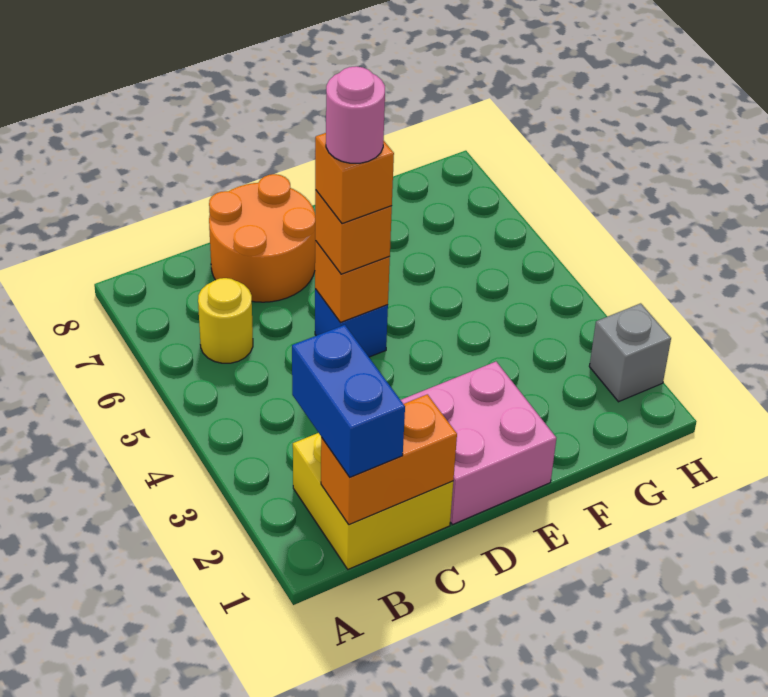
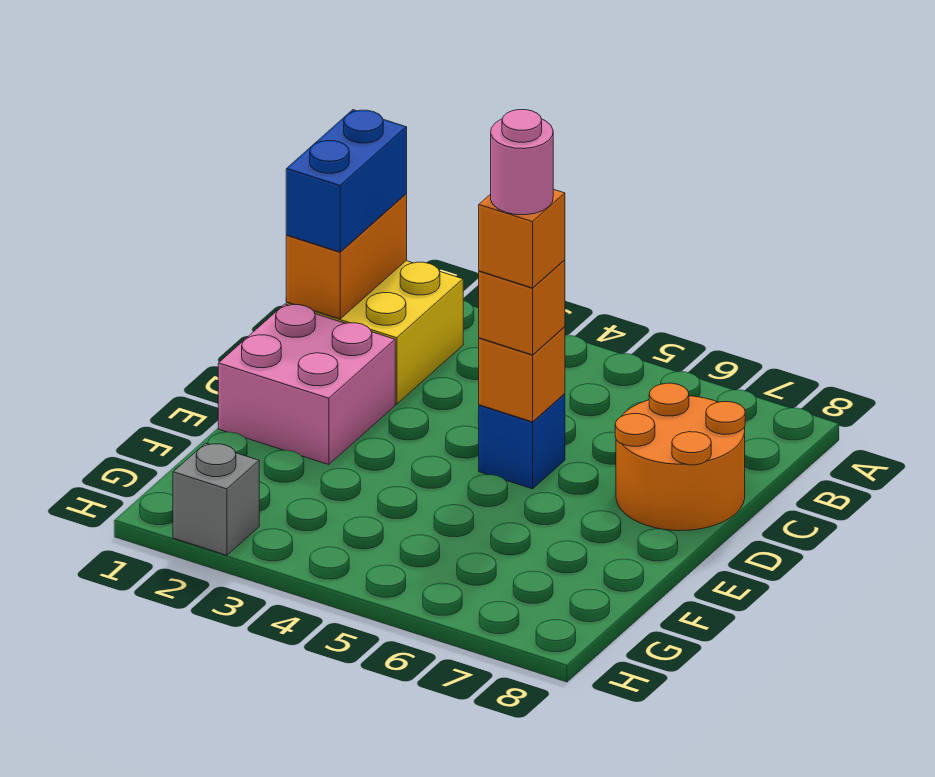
blue 1x2 brick [292,325,405,477] -> blue 1x2 brick turned to [286,110,407,252]
yellow 1x1 round brick [198,278,253,363] -> none

